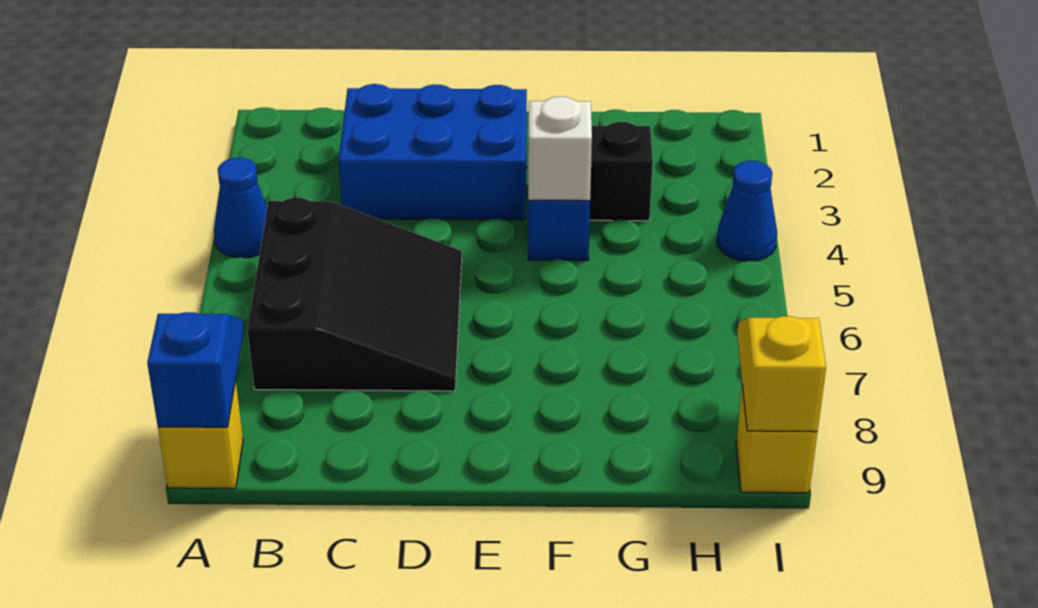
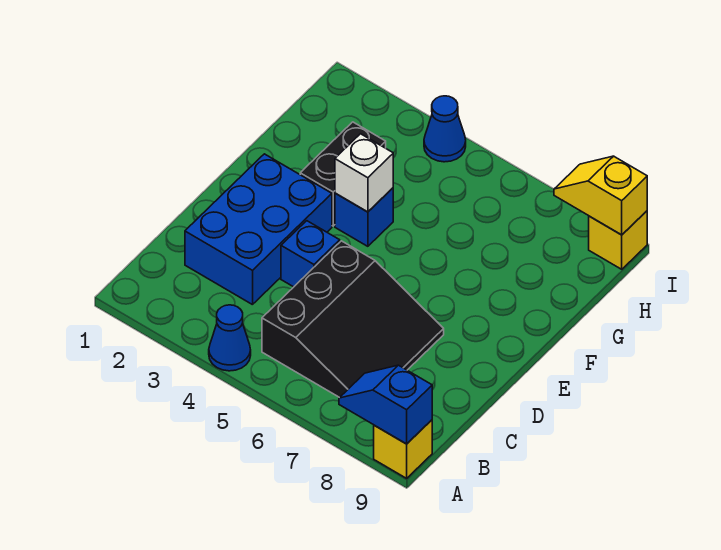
black 3x3 slope [247,198,462,391] -> black 3x3 slope turned to [262,241,444,398]
none -> blue 1x1 brick [281,221,340,287]

